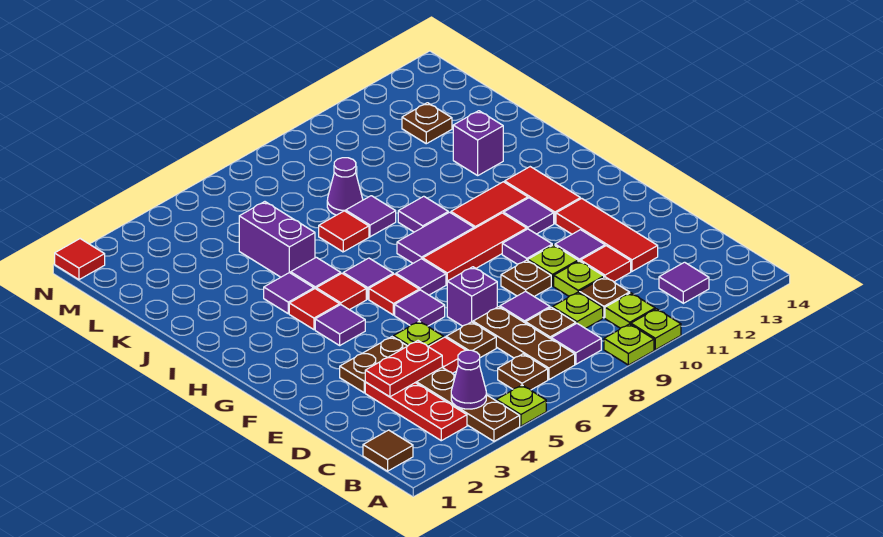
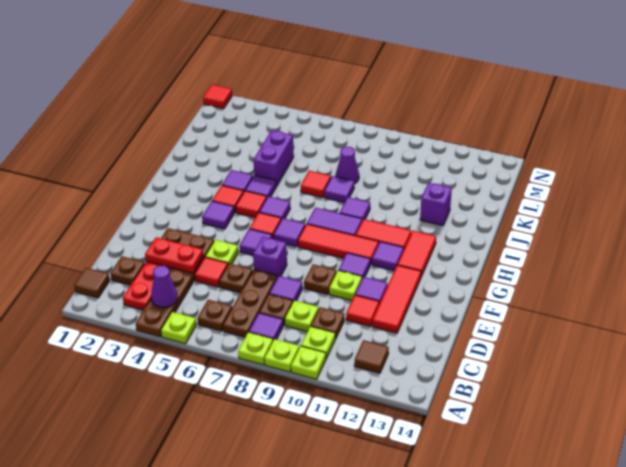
purple 1x1 tile [659,262,709,303] -> brown 1x1 tile [354,340,389,373]
lime 1x1 plate [554,261,604,296] -> lime 1x1 plate moved to [238,332,273,365]
brown 1x1 plate [402,103,452,144] -> brown 1x1 plate moved to [110,256,144,285]

